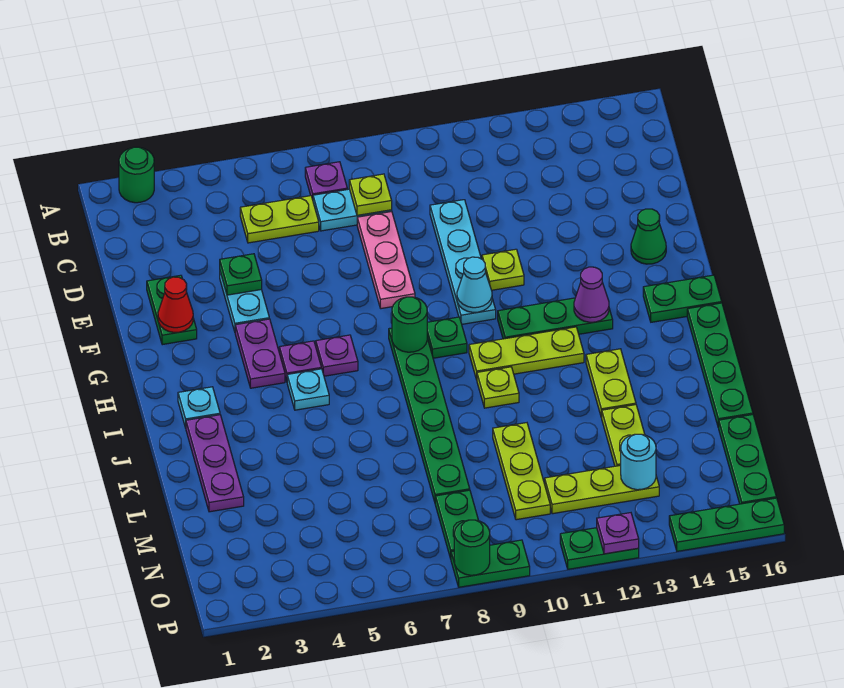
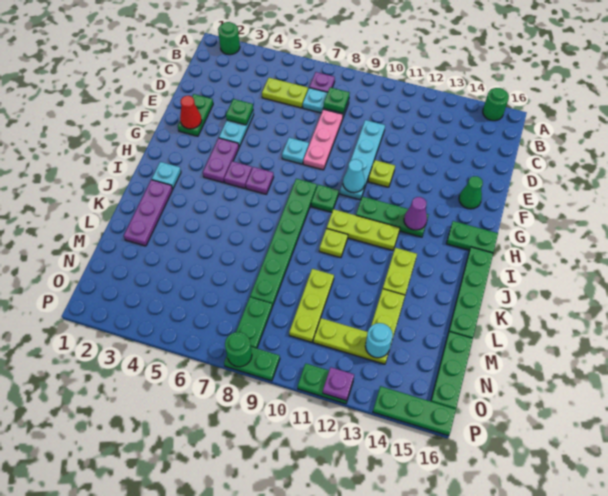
lime 1x1 plate [349,174,392,215] -> green 1x1 plate [323,87,350,113]
green 1x1 round brick [392,297,427,352] -> green 1x1 round brick moved to [483,88,509,121]
cyan 1x1 plate [287,369,329,410] -> cyan 1x1 plate moved to [282,138,309,164]

